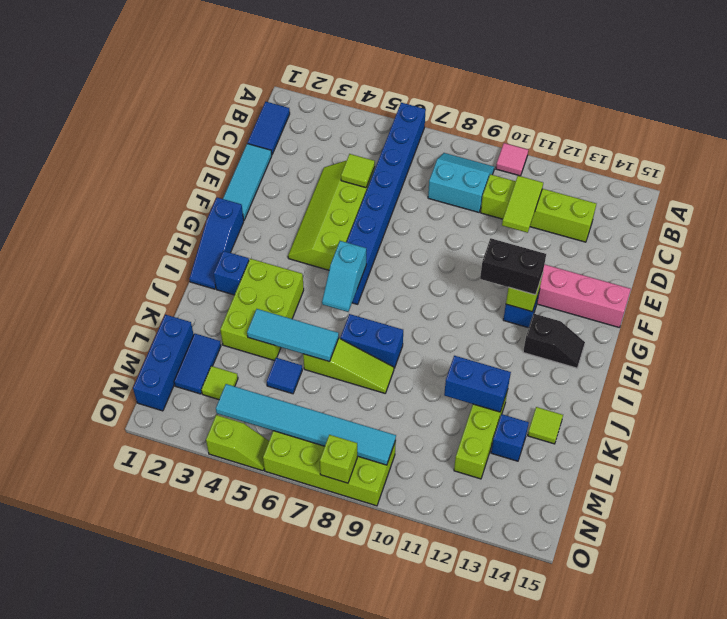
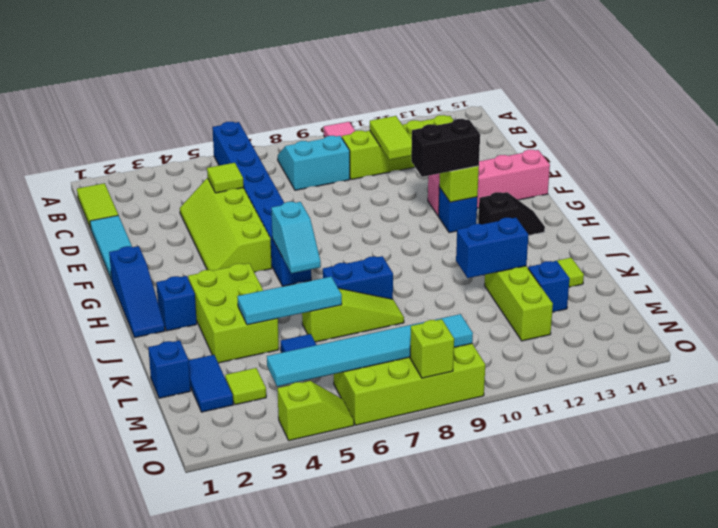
blue 1x2 tile [248,102,290,154] -> lime 1x2 tile [77,183,118,229]
blue 1x3 brick [133,314,194,411] -> blue 1x1 brick [148,340,191,398]

